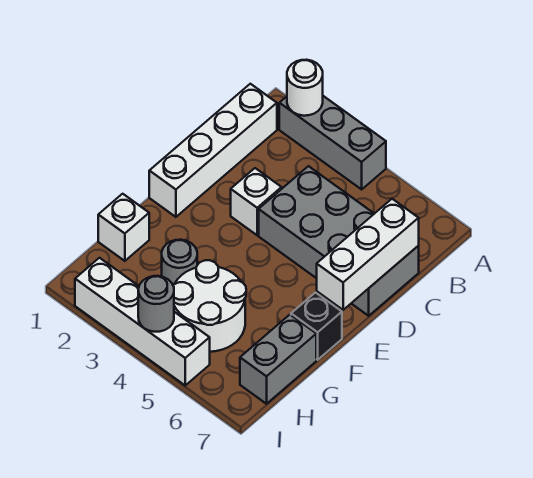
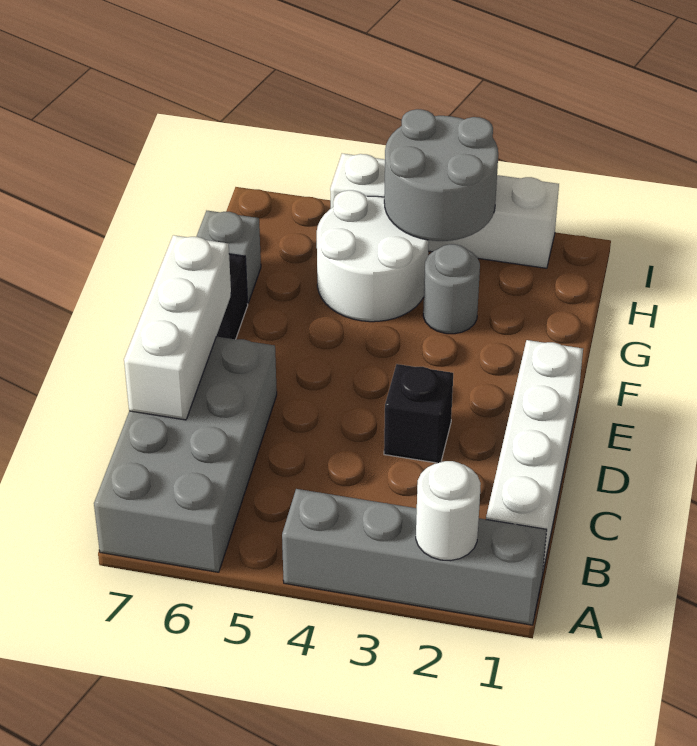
grey 1x3 brick [279,96,386,189] -> grey 1x4 brick [282,489,547,625]
grey 2x4 brick [259,166,419,316] -> grey 2x4 brick turned to [94,336,277,572]
white 1x1 brick [231,168,282,235] -> black 1x1 brick [384,364,453,463]
white 1x1 brick [98,194,149,261] -> none
grey 1x2 brick [240,315,316,404] -> grey 1x1 brick [196,211,261,304]
grey 1x1 round brick [138,276,174,332] -> grey 2x2 round brick [384,109,498,241]

